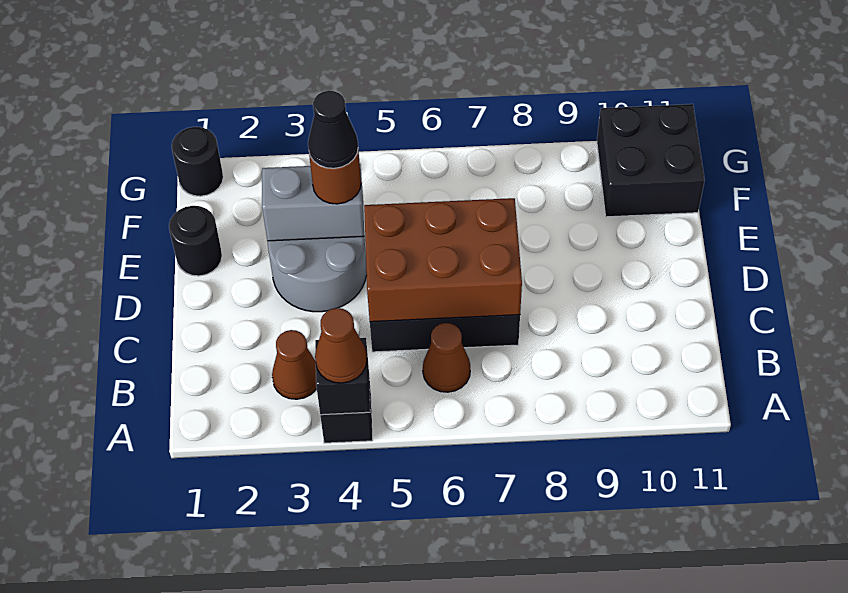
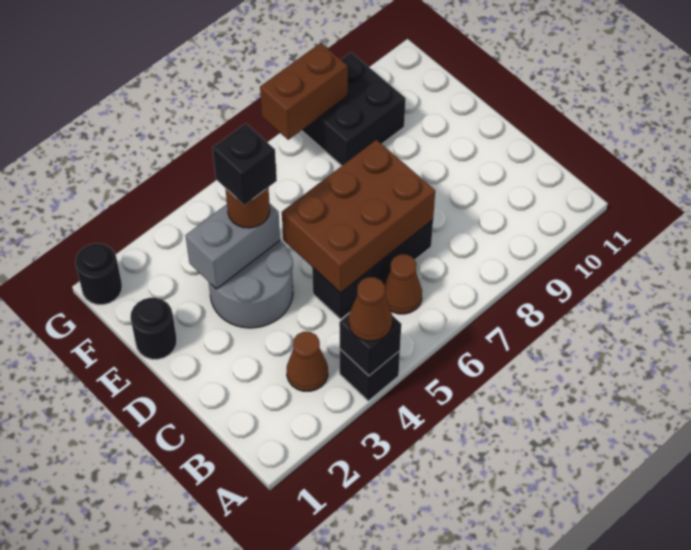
black 1x1 cone [308,91,358,168] -> black 1x1 brick [212,123,277,205]
black 2x2 brick [597,104,705,217] -> black 2x2 brick moved to [301,52,406,166]
none -> brown 1x2 brick [260,43,348,140]

